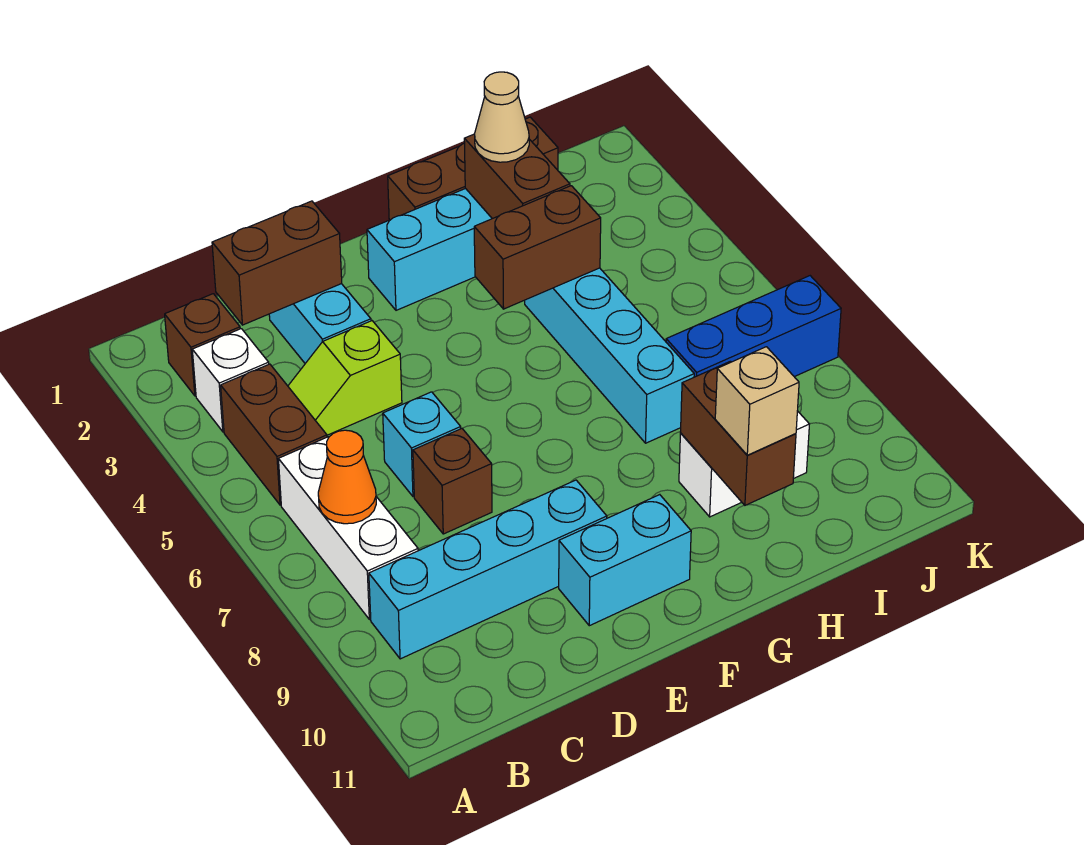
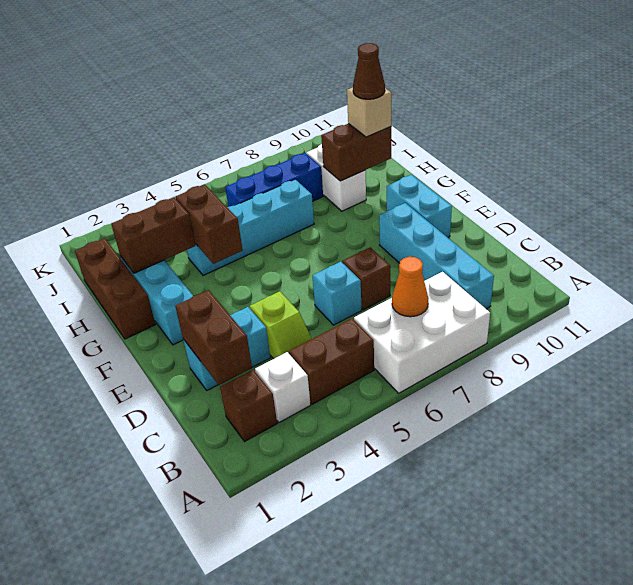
white 1x3 brick [279,437,418,619] -> white 2x3 brick [354,272,490,393]
tan 1x1 cone [475,72,529,162] -> none
none -> brown 1x1 cone [353,43,385,99]
blue 1x3 brick [666,276,841,377] -> blue 1x3 brick turned to [225,153,323,207]

